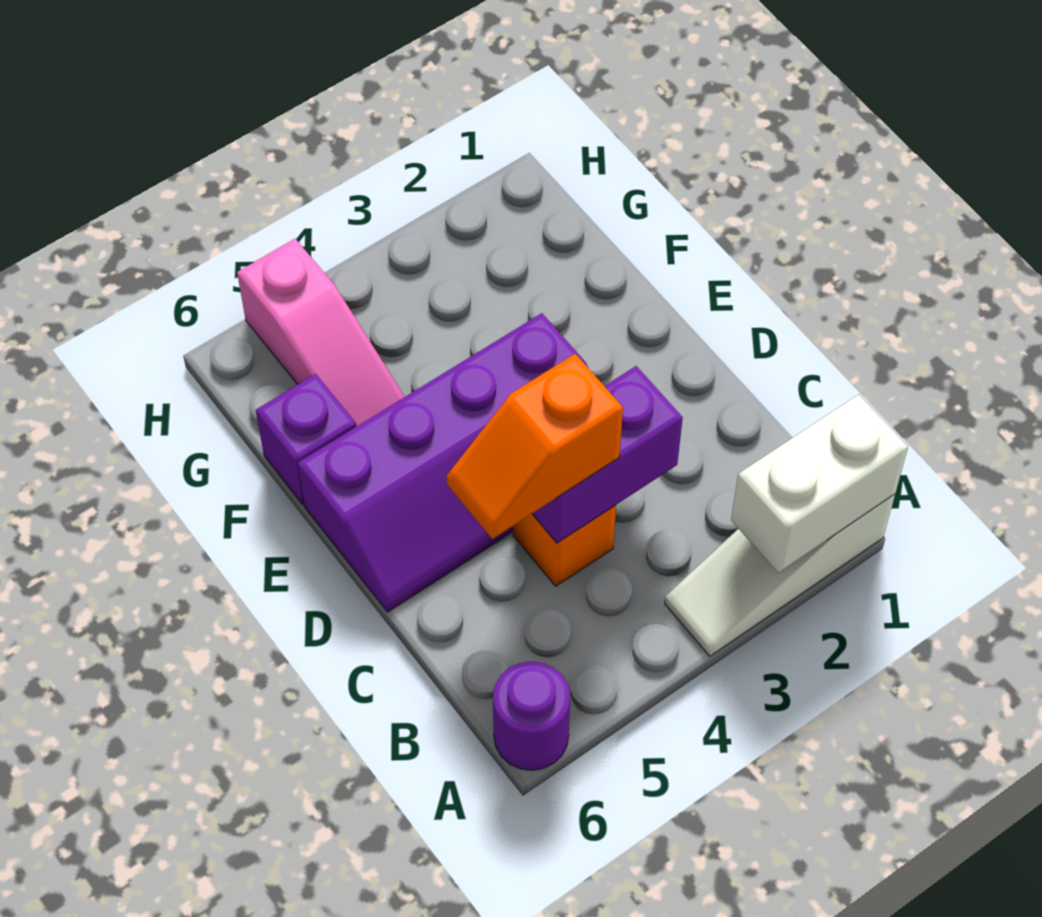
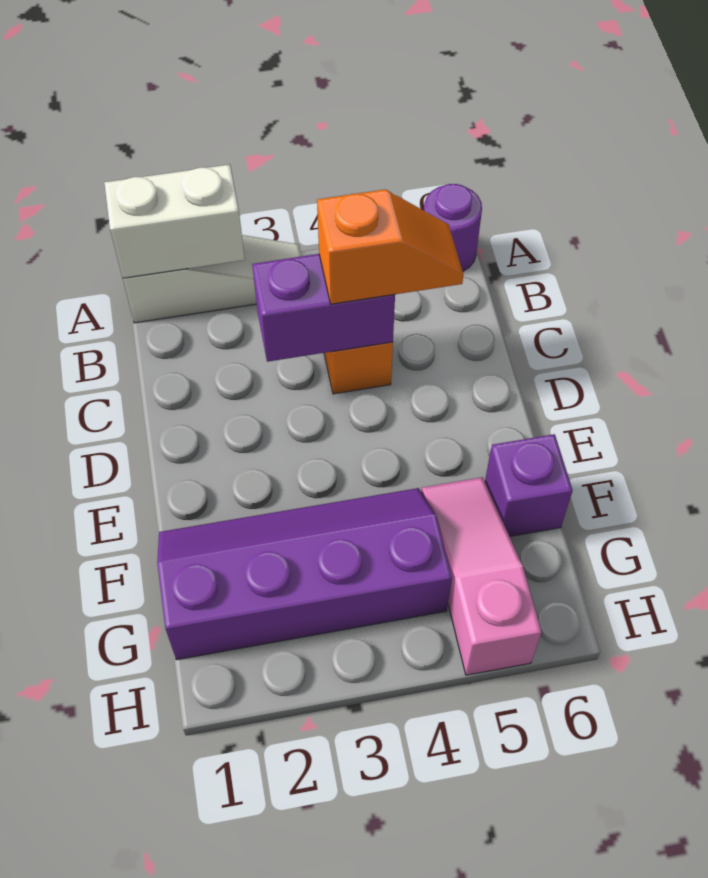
purple 2x4 slope [298,313,588,612] -> purple 2x4 slope moved to [157,488,452,660]

